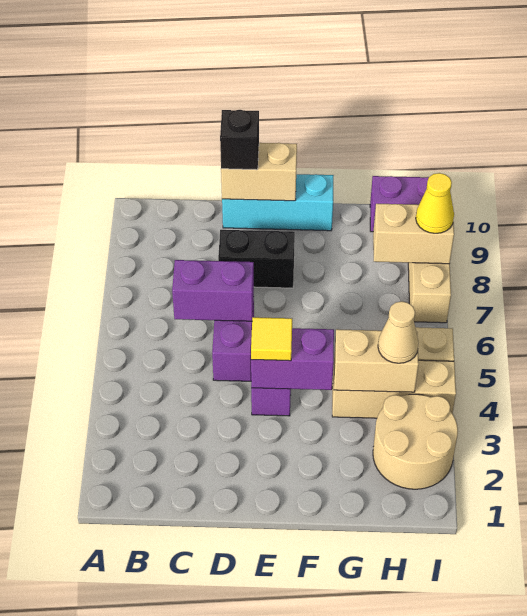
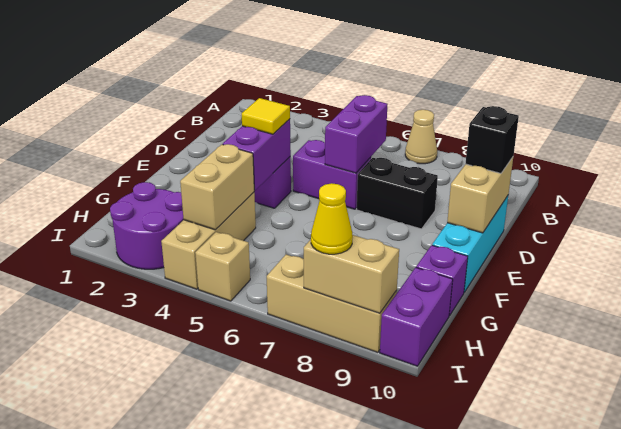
black 1x2 brick [218,230,295,288] -> black 1x2 brick turned to [357,158,438,229]
none -> purple 1x1 brick [416,245,468,316]
tan 2x2 round brick [373,394,458,489] -> purple 2x2 round brick [110,182,184,269]
tan 1x1 cone [378,301,419,363] -> tan 1x1 cone moved to [405,110,437,164]
tan 1x2 brick [373,204,454,264] -> tan 1x2 brick turned to [304,235,399,313]

